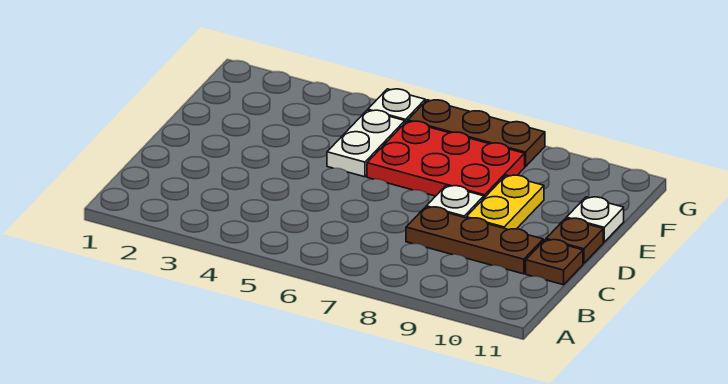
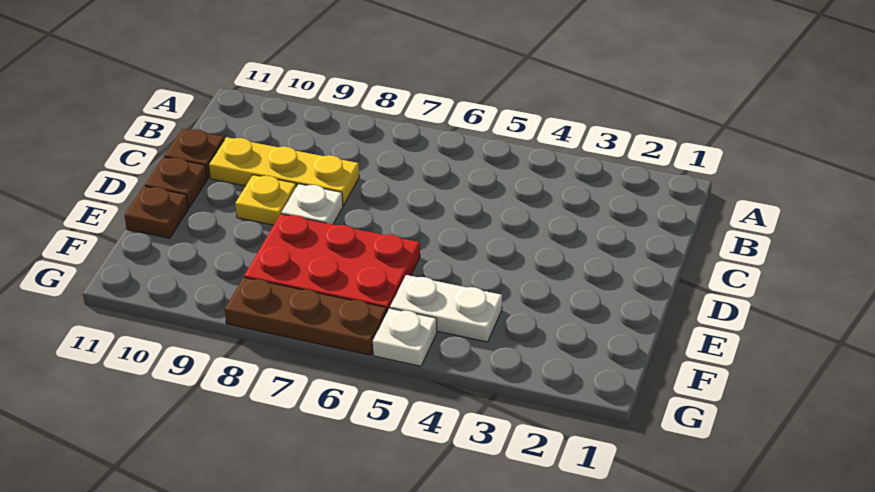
brown 1x3 plate [406,207,543,274] -> yellow 1x3 plate [209,137,359,206]
yellow 1x2 plate [466,175,544,230] -> yellow 1x1 plate [235,175,296,225]
white 1x2 plate [327,110,405,177] -> white 1x2 plate turned to [390,275,502,342]
white 1x1 plate [566,197,624,242] -> brown 1x1 plate [125,186,188,238]

